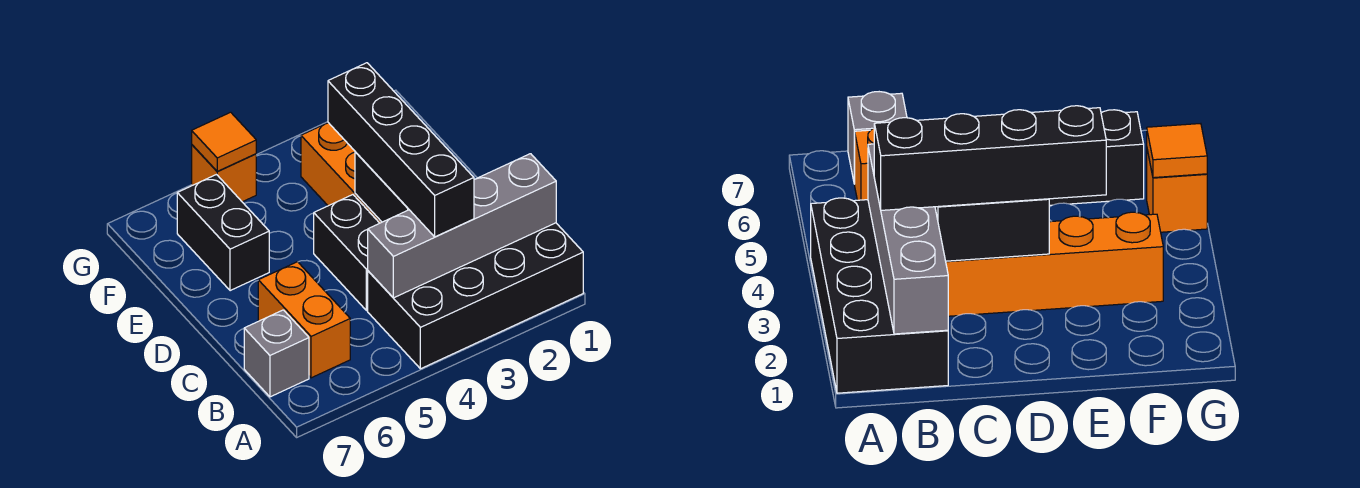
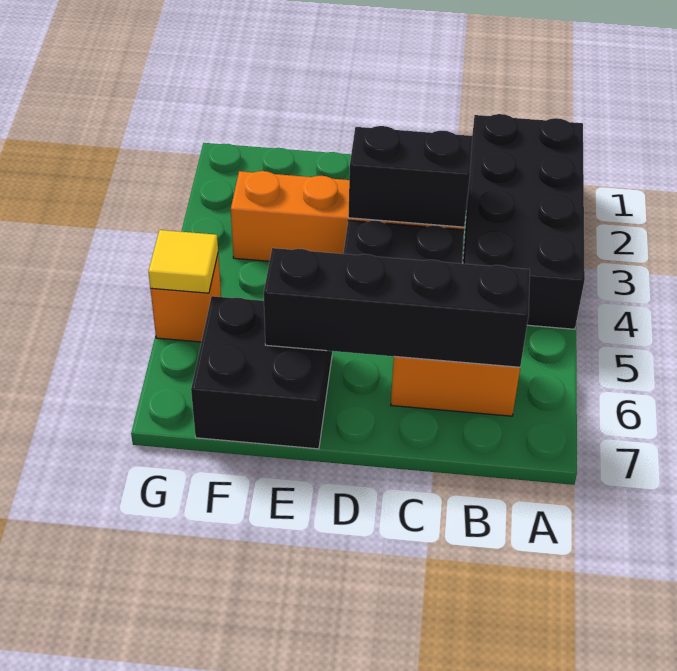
grey 1x4 brick [368,154,556,298] -> none
black 1x4 brick [328,63,474,237] -> black 1x4 brick moved to [264,248,530,367]
grey 1x1 brick [244,310,309,397] -> none
black 1x2 brick [177,175,269,291] -> black 2x2 brick [191,296,332,449]
orange 1x1 tile [192,112,256,171] -> yellow 1x1 tile [148,230,218,293]

